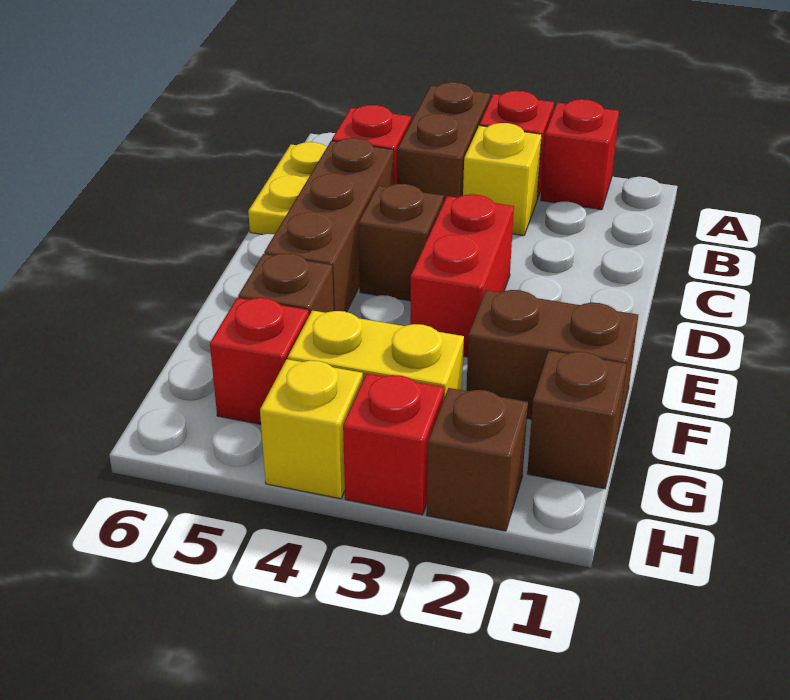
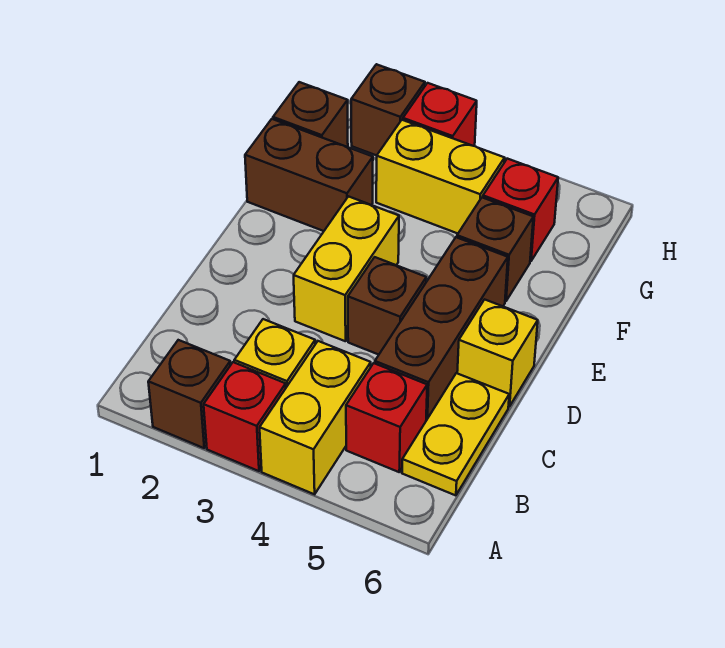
red 1x1 brick [541,99,619,210] -> brown 1x1 brick [148,340,230,448]
brown 1x2 brick [397,82,490,203] -> yellow 1x2 brick [260,341,371,494]
red 1x2 brick [410,194,514,357] -> yellow 1x2 brick [294,196,399,341]
yellow 1x1 brick [260,359,363,499] -> yellow 1x1 brick moved to [457,299,538,407]

